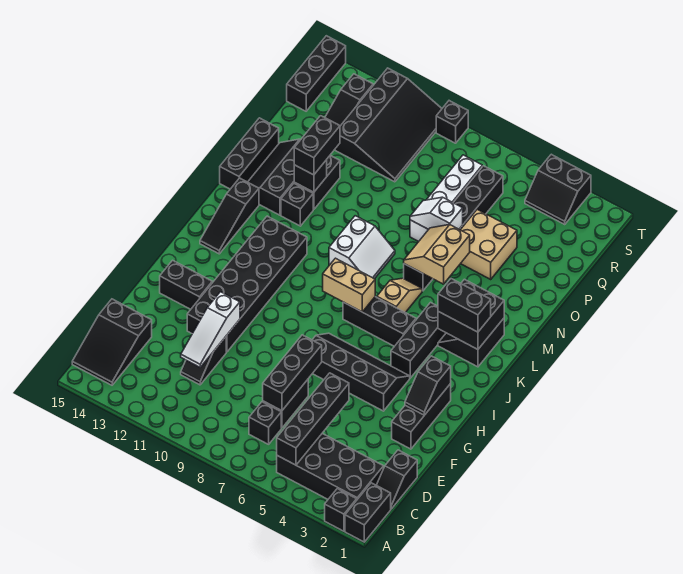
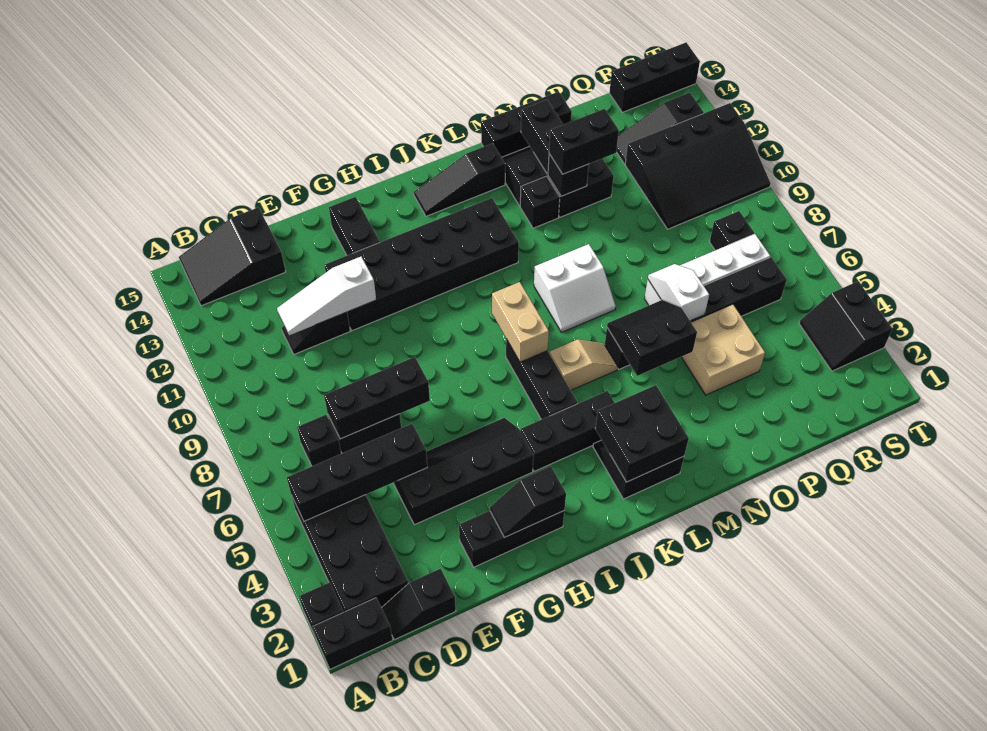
black 2x4 slope [312,333,410,411] -> black 2x4 slope turned to [393,418,534,525]
black 1x2 brick [438,279,491,332] -> black 1x2 brick moved to [521,100,563,174]
tan 2x2 slope [404,225,470,284] -> black 2x2 slope [607,300,697,376]
black 1x1 brick [436,101,468,143] -> black 1x1 brick moved to [710,211,754,250]

